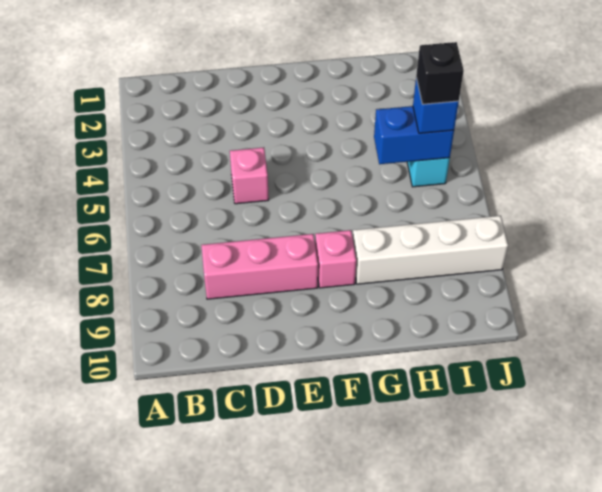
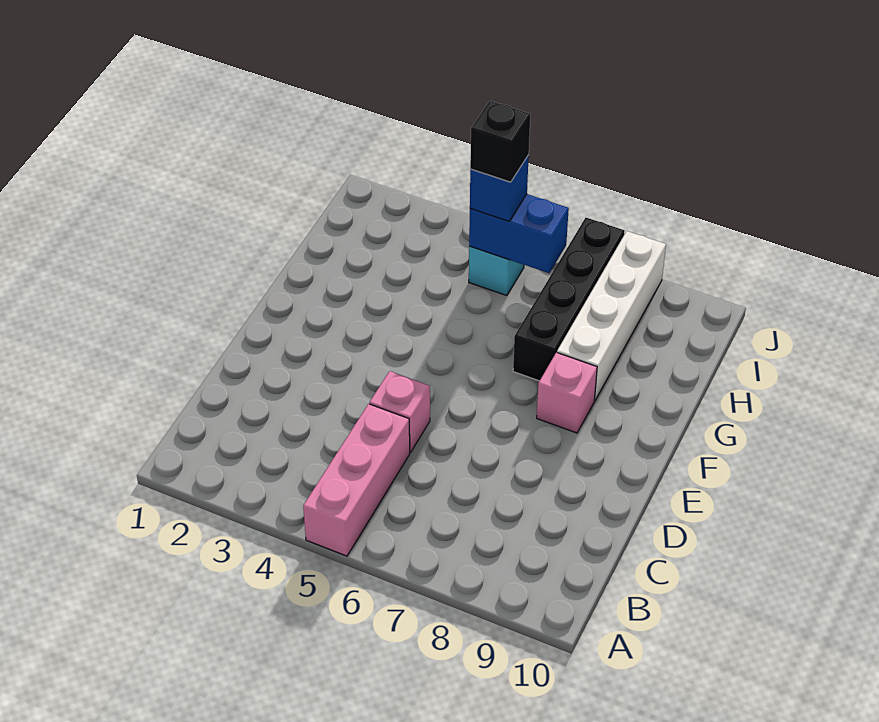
pink 1x3 brick [201,234,318,299] -> pink 1x3 brick moved to [303,404,410,556]
none -> black 1x4 brick [513,218,625,381]
blue 1x2 brick [374,106,454,164] -> blue 1x2 brick turned to [469,194,569,273]

